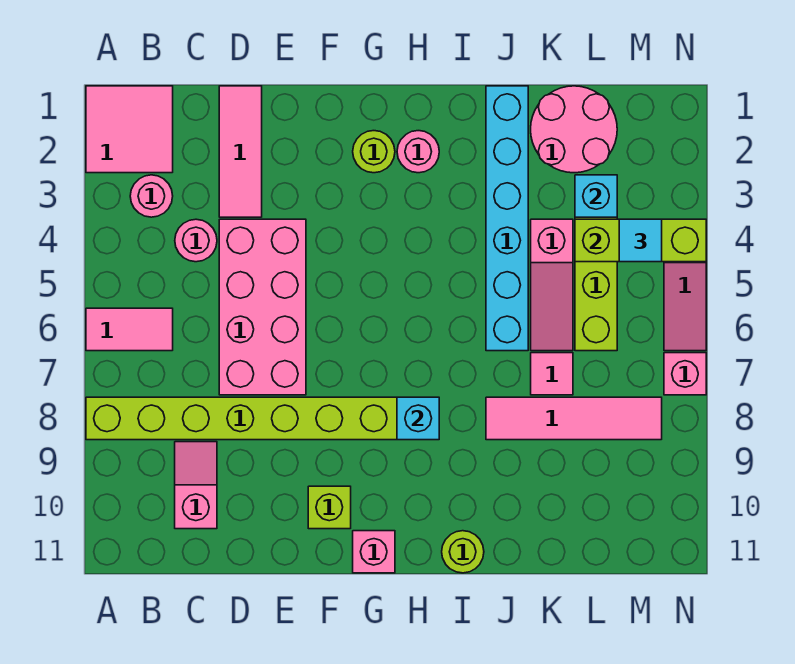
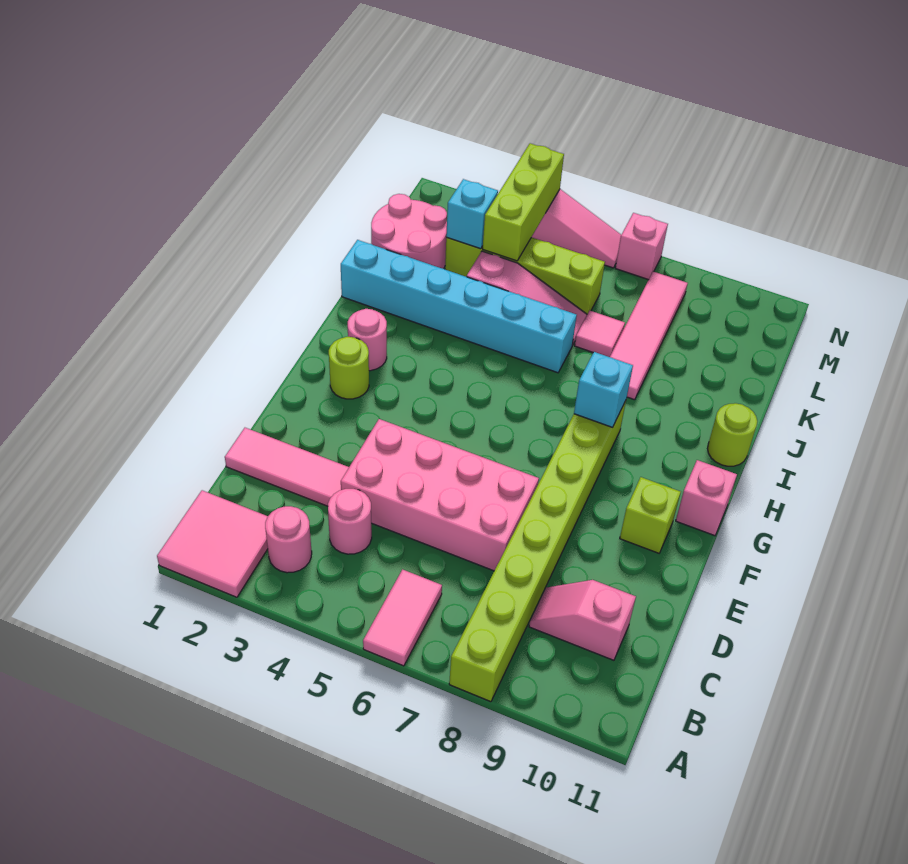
cyan 1x1 tile [619,219,662,262] -> none

